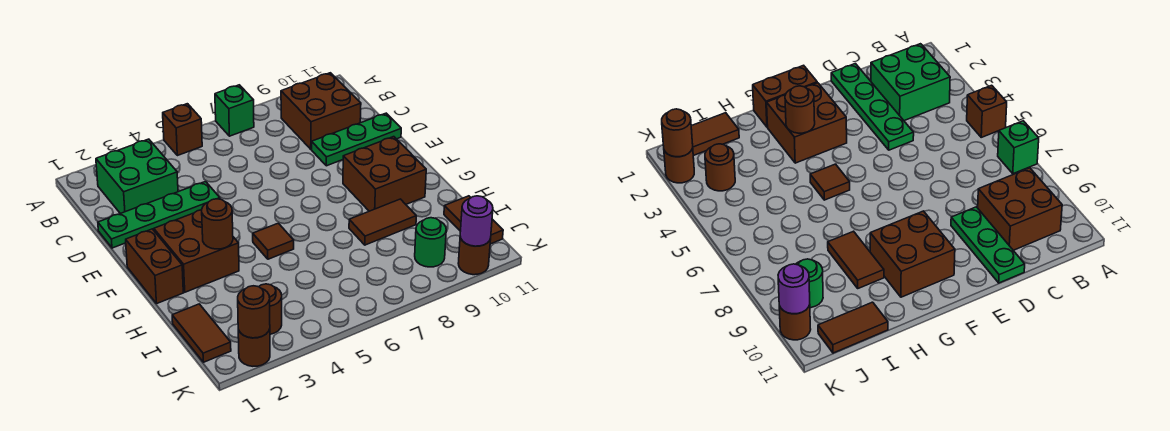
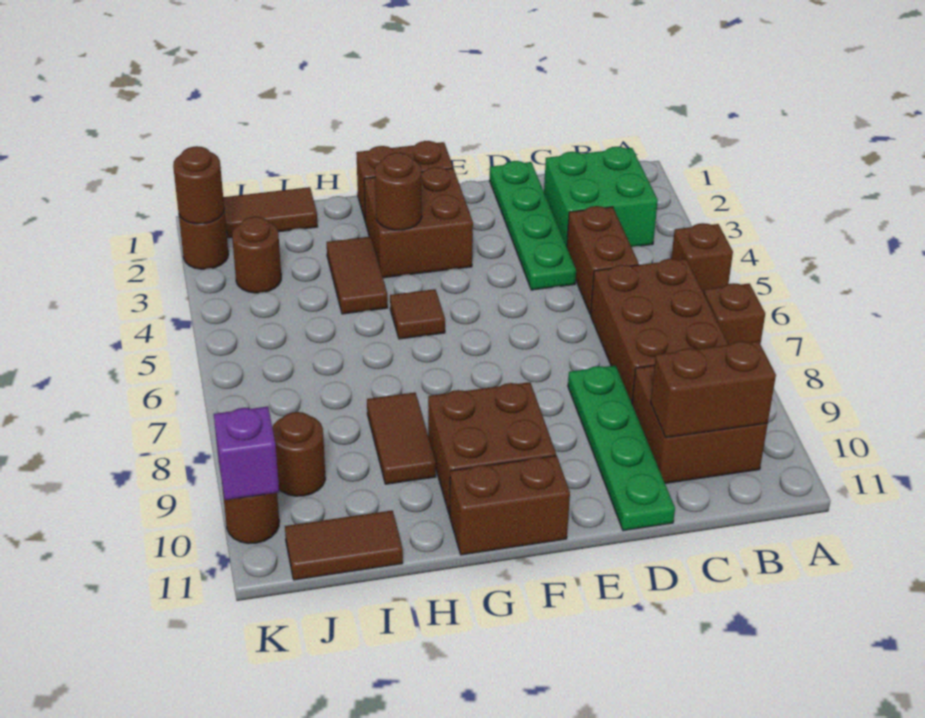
green 1x1 brick [215,85,254,136] -> brown 1x1 brick [704,283,765,345]
none -> brown 2x3 brick [591,259,729,403]
none -> brown 1x2 brick [651,341,776,438]
none -> brown 1x2 brick [567,206,639,314]
green 1x3 plate [312,113,401,166] -> green 1x4 plate [568,365,675,531]
none -> brown 1x2 brick [450,456,570,555]
none -> brown 1x2 tile [327,237,388,314]
green 1x1 round brick [415,218,446,267] -> brown 1x1 round brick [272,412,325,496]
purple 1x1 round brick [460,196,493,246] -> purple 1x1 brick [214,407,279,500]

